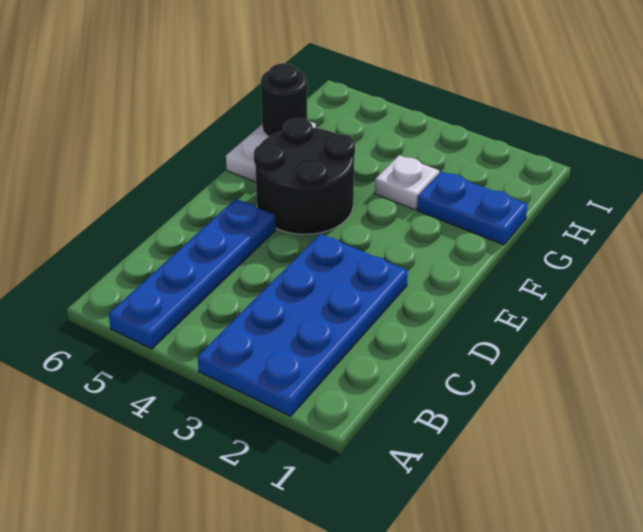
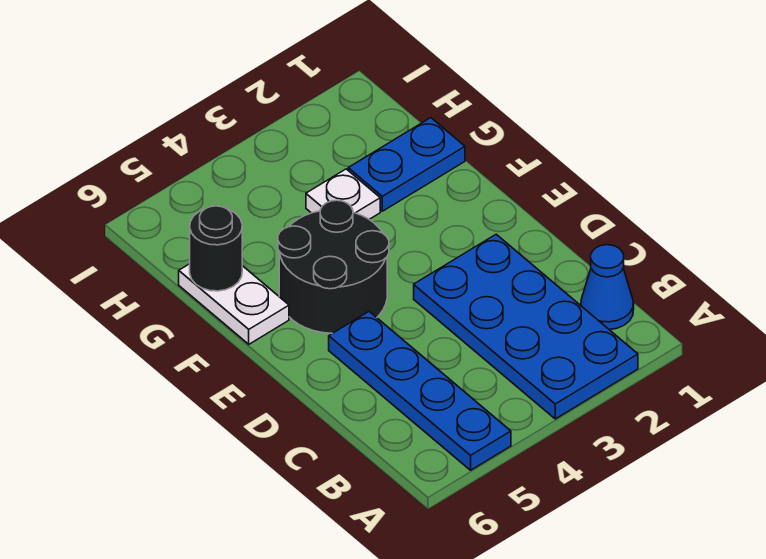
none -> blue 1x1 cone [581,245,634,330]

